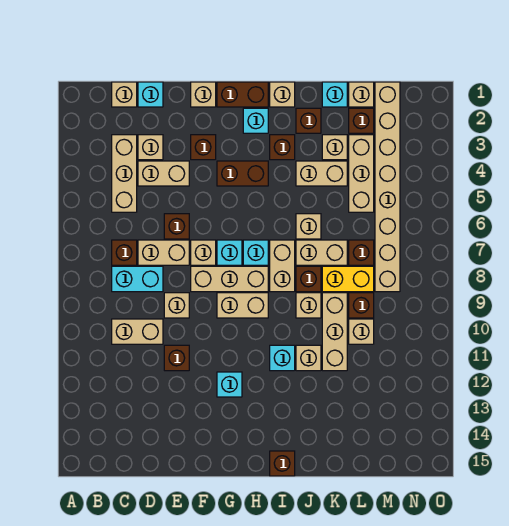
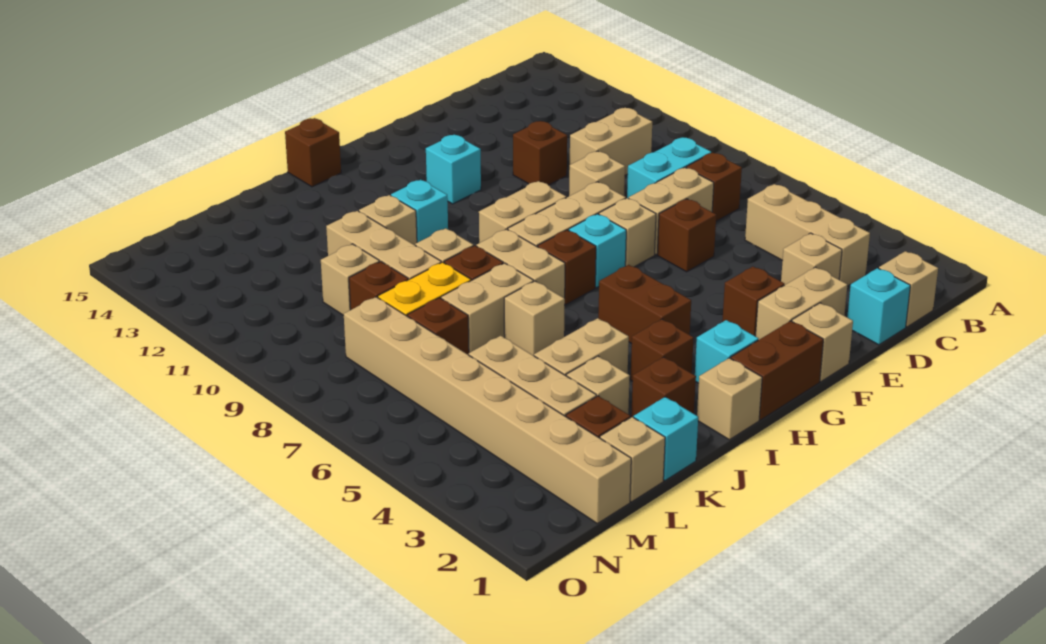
tan 1x2 brick [138,161,189,186] -> tan 1x2 brick moved to [756,267,847,340]
brown 1x2 brick [217,161,268,186] -> brown 1x2 brick turned to [598,265,691,344]
cyan 1x1 brick [243,240,268,265] -> brown 1x1 brick [538,230,596,305]

